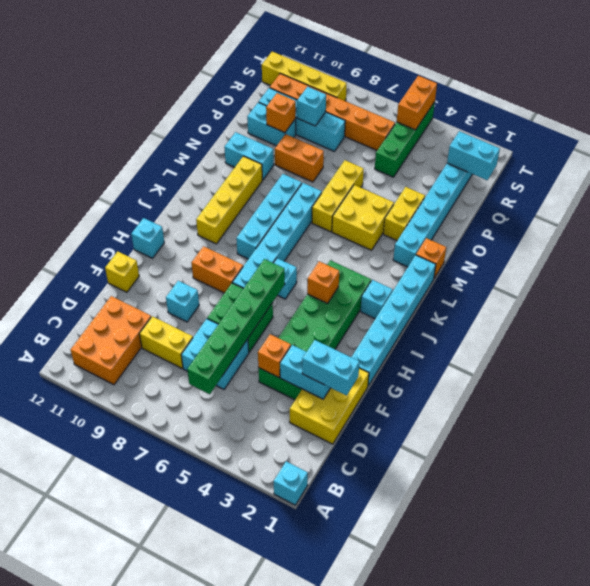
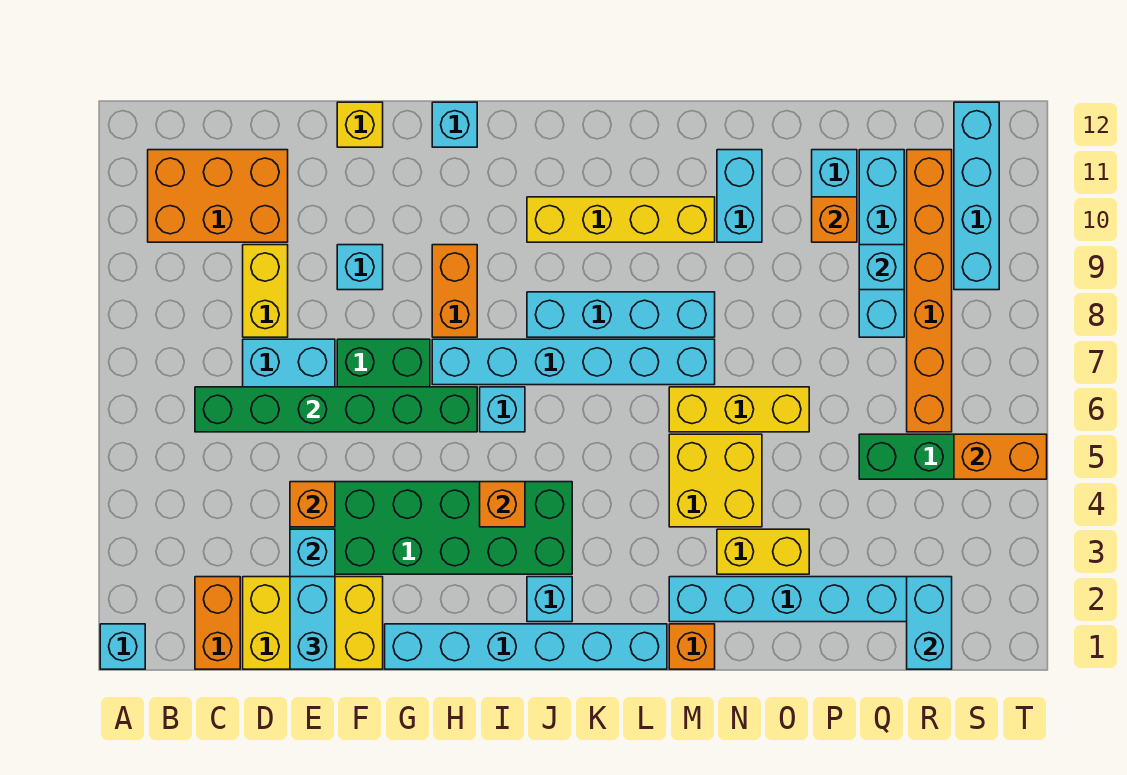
orange 1x2 brick [275,134,324,182] -> orange 1x2 brick moved to [195,577,240,669]
yellow 1x4 brick [262,52,347,101] -> cyan 1x4 brick [954,102,999,290]

